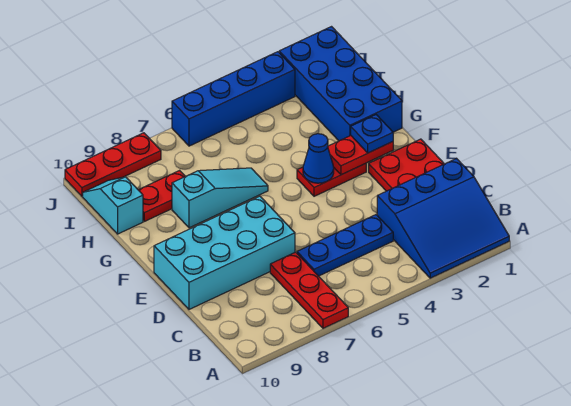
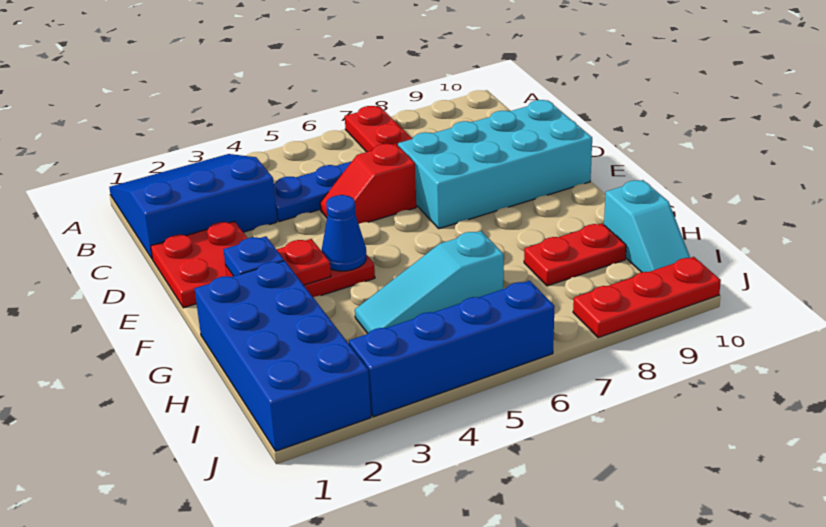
none -> red 1x2 slope [320,144,416,224]
cyan 1x3 slope [172,168,268,228] -> cyan 1x3 slope moved to [355,231,504,334]

